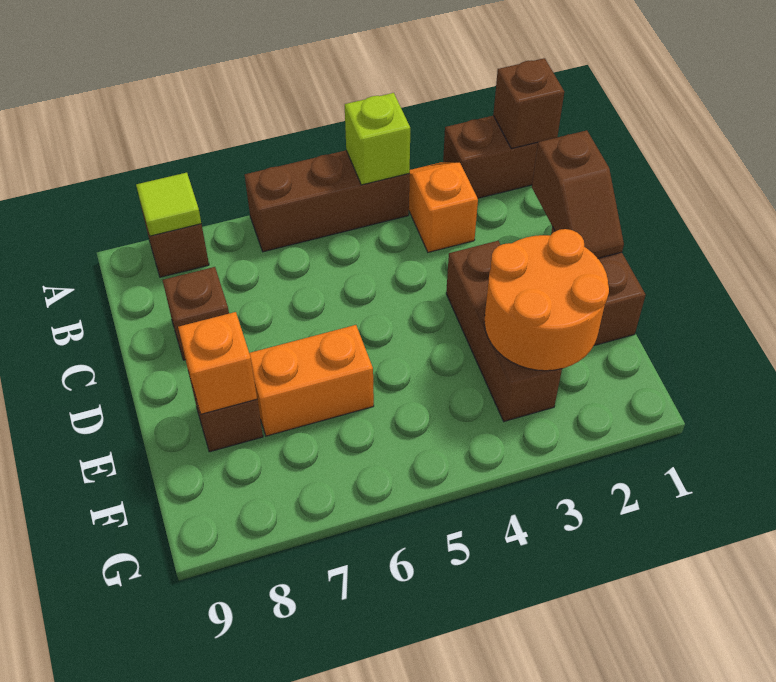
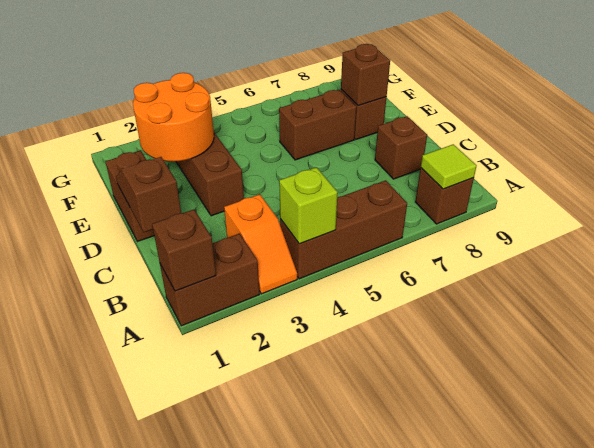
orange 1x2 brick [249,325,374,436] -> brown 1x2 brick [279,90,356,160]
orange 1x1 brick [178,312,257,414] -> brown 1x1 brick [341,44,390,105]

